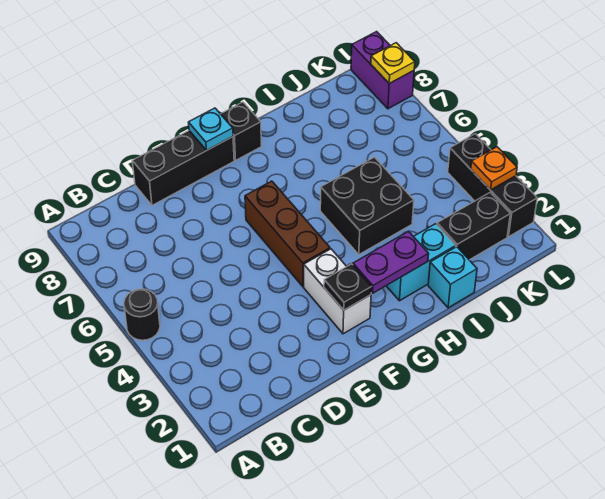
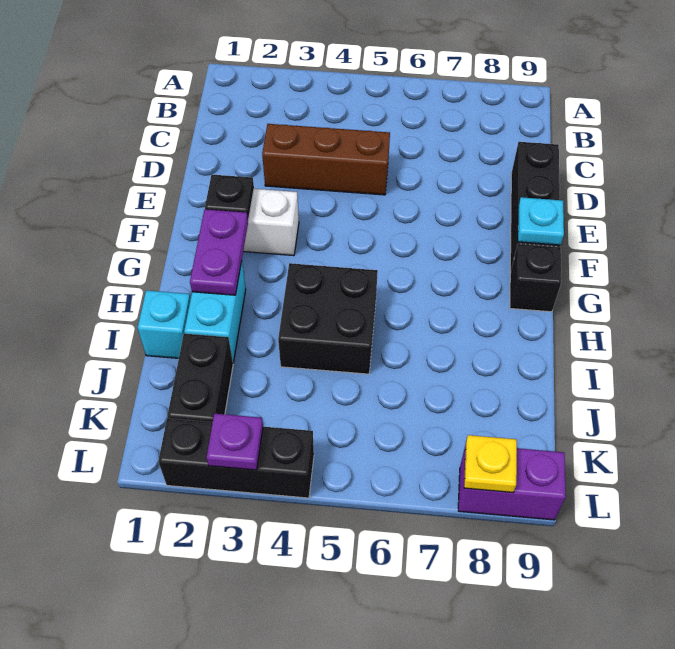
black 1x1 round brick [124,289,160,340] -> none
brown 1x3 brick [245,181,330,287] -> brown 1x3 brick moved to [262,124,390,195]
orange 1x1 plate [471,147,517,190] -> purple 1x1 plate [207,414,263,470]

